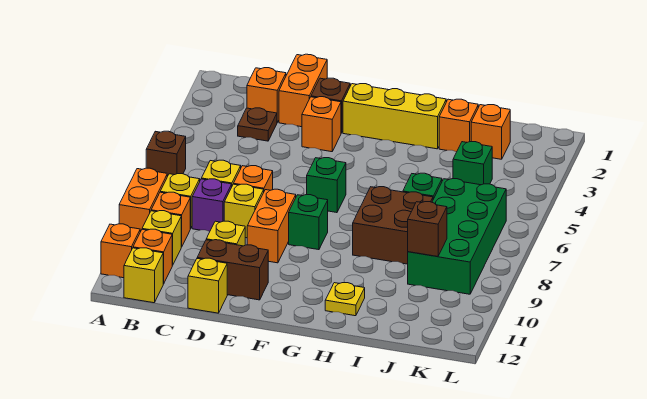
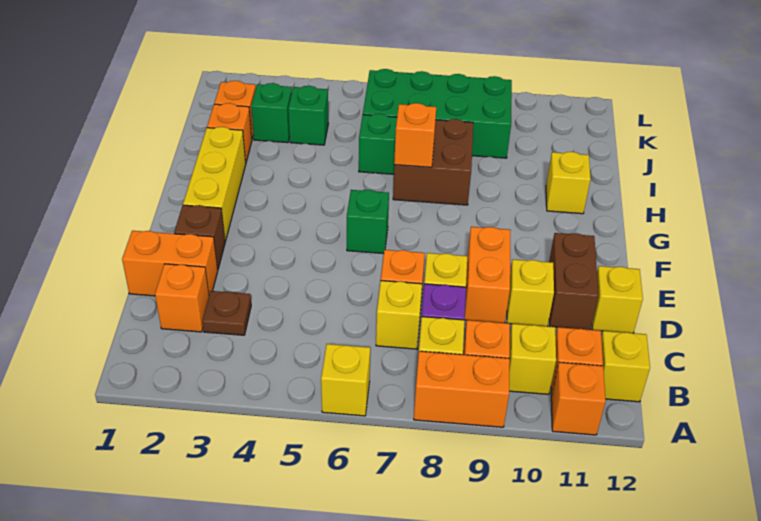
brown 1x1 brick [146,131,186,176] -> yellow 1x1 brick [321,344,370,416]
orange 1x1 brick [302,97,341,152] -> orange 1x1 brick moved to [394,103,436,167]
orange 1x2 brick [247,189,296,263] -> orange 1x2 brick turned to [464,227,511,323]
green 1x1 brick [289,195,328,250] -> green 1x1 brick moved to [251,83,292,143]
yellow 1x1 plate [325,283,365,316] -> yellow 1x1 brick [546,152,591,214]
brown 1x1 brick [408,202,447,257] -> none

